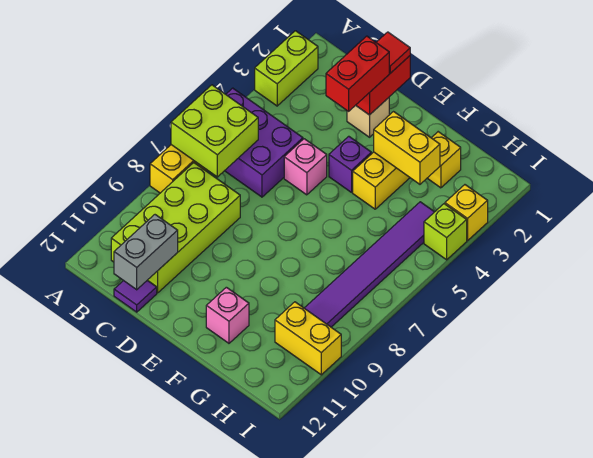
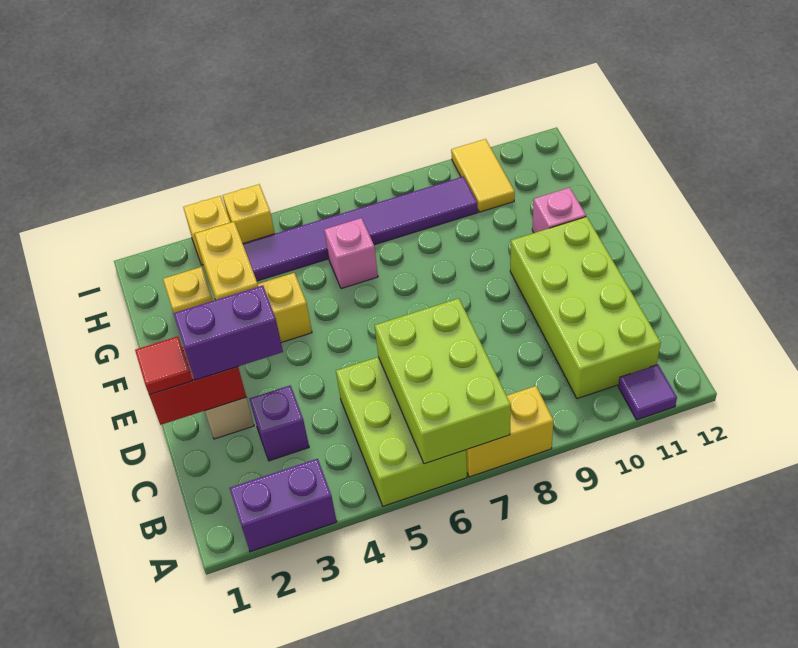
lime 1x2 brick [255,31,318,106] -> purple 1x2 brick [230,459,337,552]
purple 2x3 brick [225,88,303,197] -> lime 2x3 brick [336,357,467,506]
lime 2x2 brick [171,85,258,177] -> lime 2x3 brick [375,298,511,464]
lime 2x4 brick [111,163,240,293] -> lime 2x4 brick turned to [510,217,661,399]
grey 1x2 brick [114,215,178,290] -> none
purple 1x1 tile [114,280,157,312] -> purple 1x1 tile moved to [618,365,677,420]
red 1x2 brick [326,36,389,111] -> purple 1x2 brick [174,285,283,380]
pink 1x1 brick [284,139,327,195] -> pink 1x1 brick moved to [324,218,378,289]
purple 1x1 brick [329,136,371,192] -> purple 1x1 brick moved to [250,385,309,461]
yellow 1x2 brick [275,302,341,375] -> yellow 1x2 tile [451,139,515,212]
lime 1x1 brick [424,204,467,260] -> yellow 1x1 brick [223,184,275,243]

